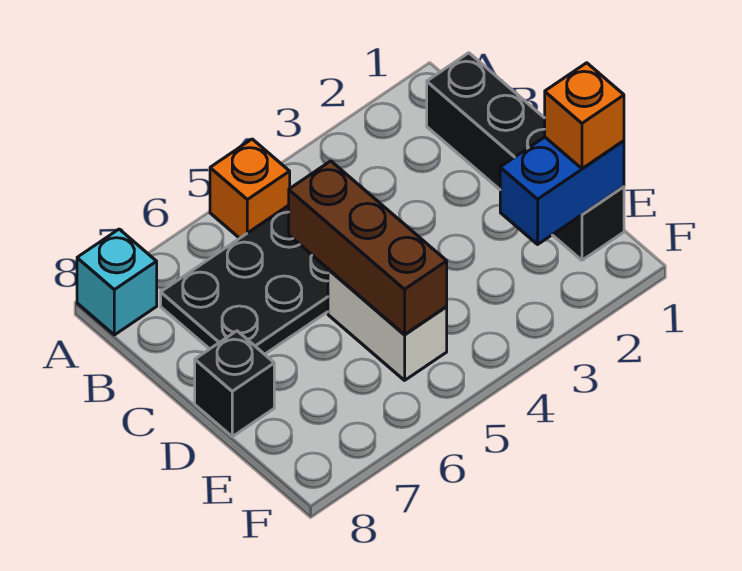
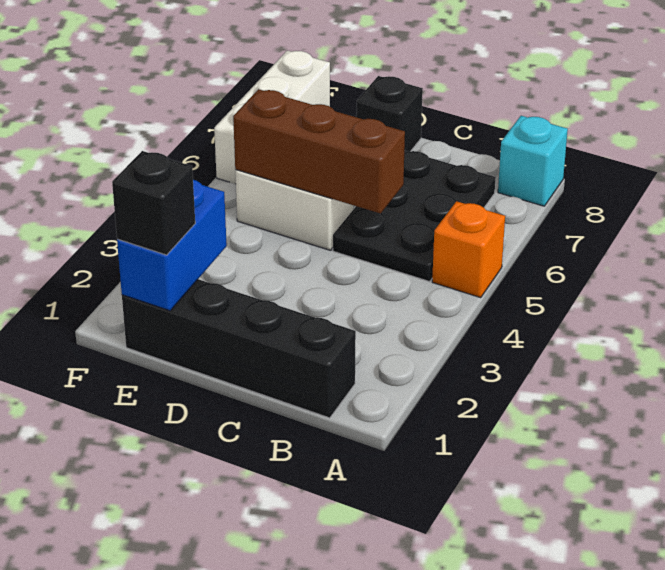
orange 1x1 brick [545,63,624,169] -> black 1x1 brick [112,151,195,255]
none -> white 1x3 brick [214,51,330,184]

